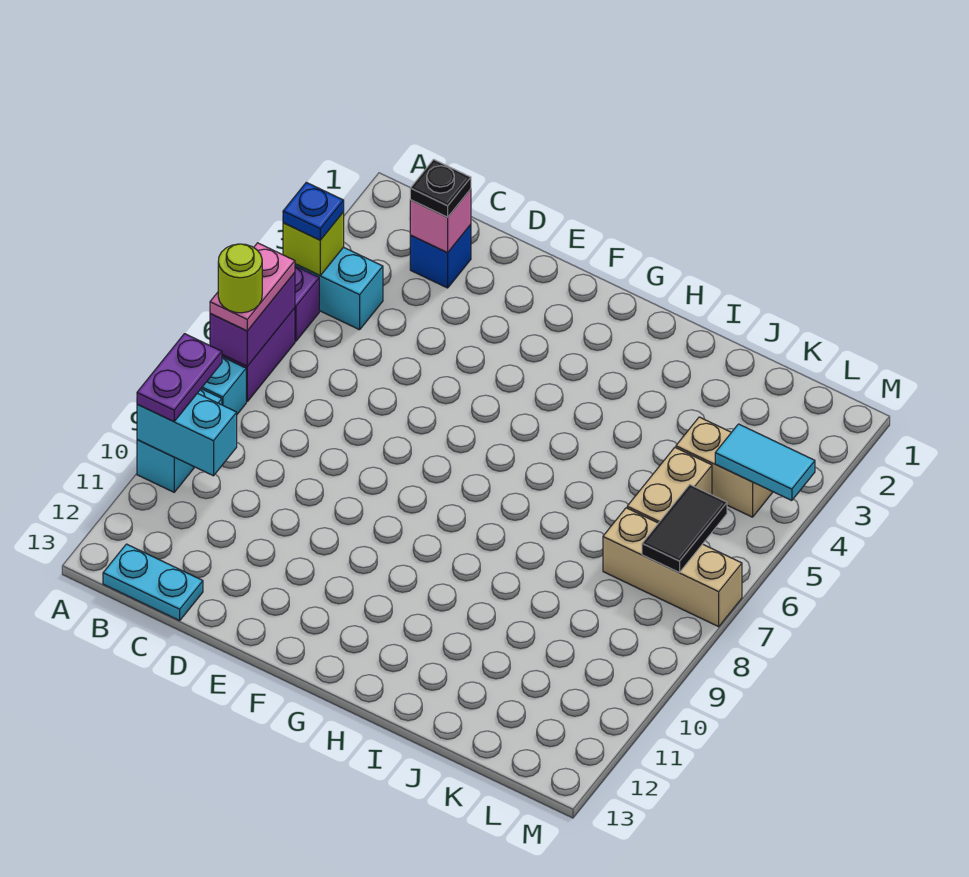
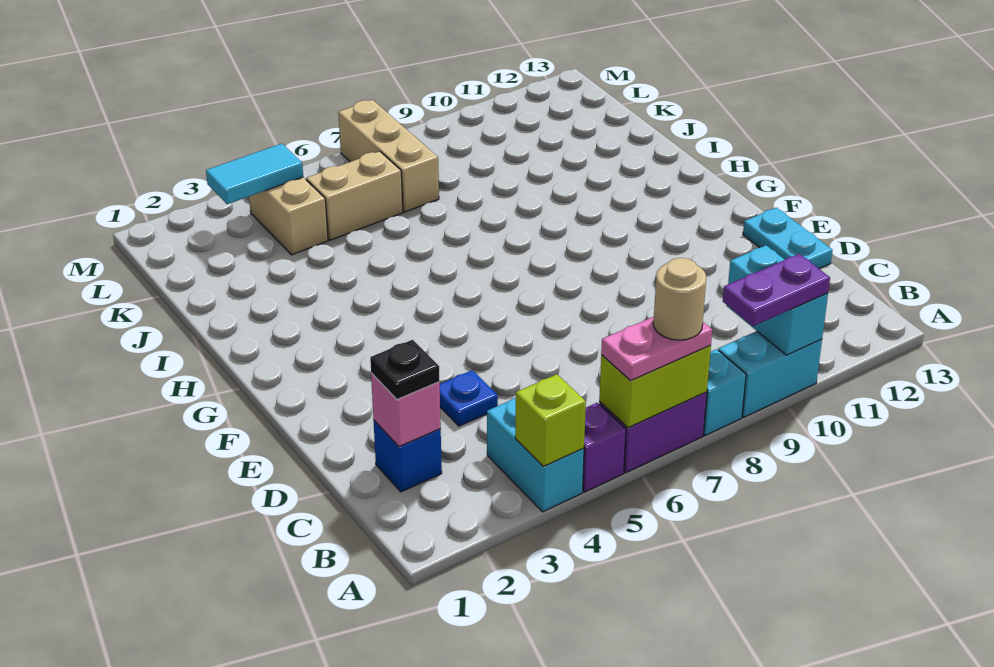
blue 1x1 plate [283,182,344,240] -> blue 1x1 plate moved to [440,370,498,426]
purple 1x2 brick [210,273,295,366] -> lime 1x2 brick [599,345,711,428]
lime 1x1 round brick [218,244,262,313] -> tan 1x1 round brick [653,258,706,340]
cyan 1x2 plate [103,544,203,621] -> cyan 1x2 plate moved to [743,208,833,269]
cyan 1x2 tile [715,424,815,501] -> cyan 1x2 tile turned to [206,144,303,204]
black 1x2 tile [642,485,727,573] -> none

